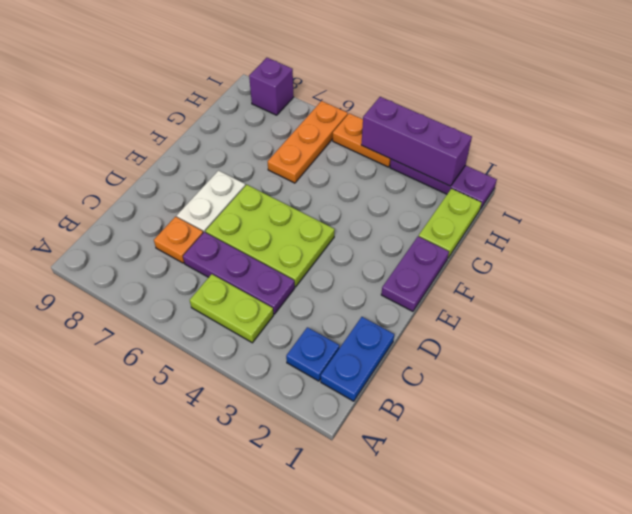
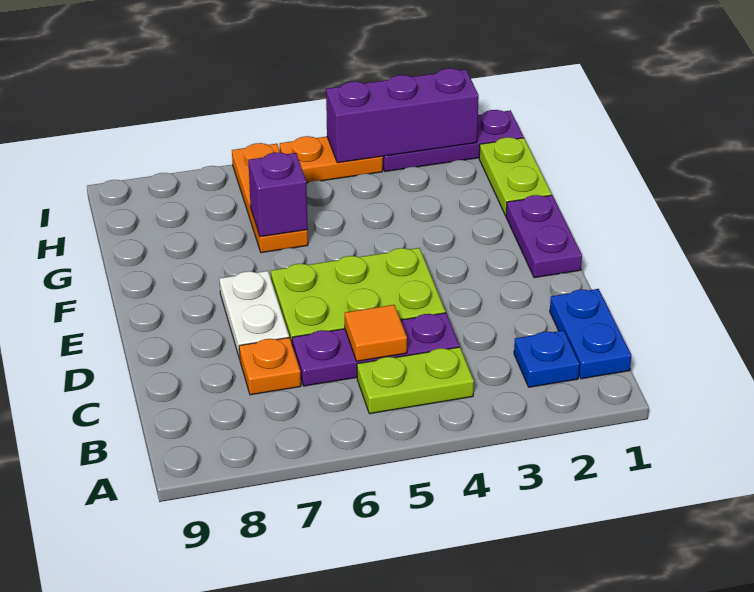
none -> orange 1x1 tile [345,305,407,361]
purple 1x1 brick [249,58,294,115] -> purple 1x1 brick moved to [248,152,308,237]

